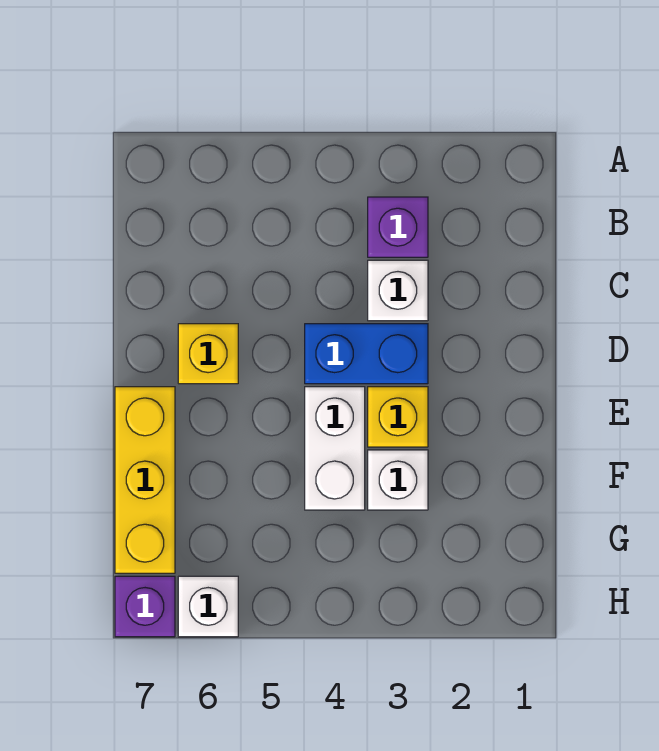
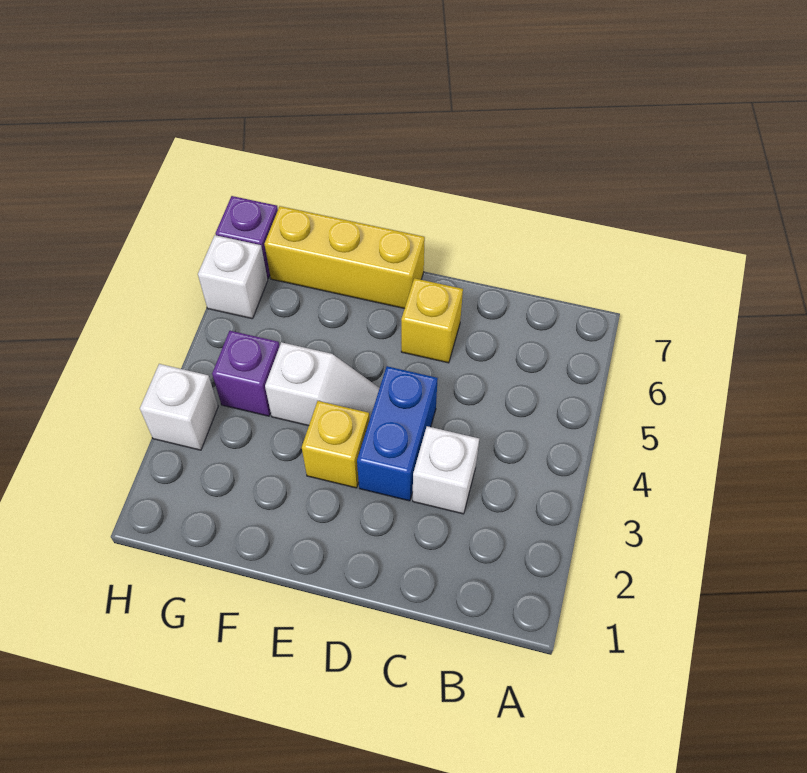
purple 1x1 brick [368,197,428,257] -> purple 1x1 brick moved to [212,331,280,416]
white 1x2 brick [305,387,365,510] -> white 1x2 slope [265,342,380,426]
white 1x1 brick [368,450,428,510] -> white 1x1 brick moved to [140,364,218,450]

